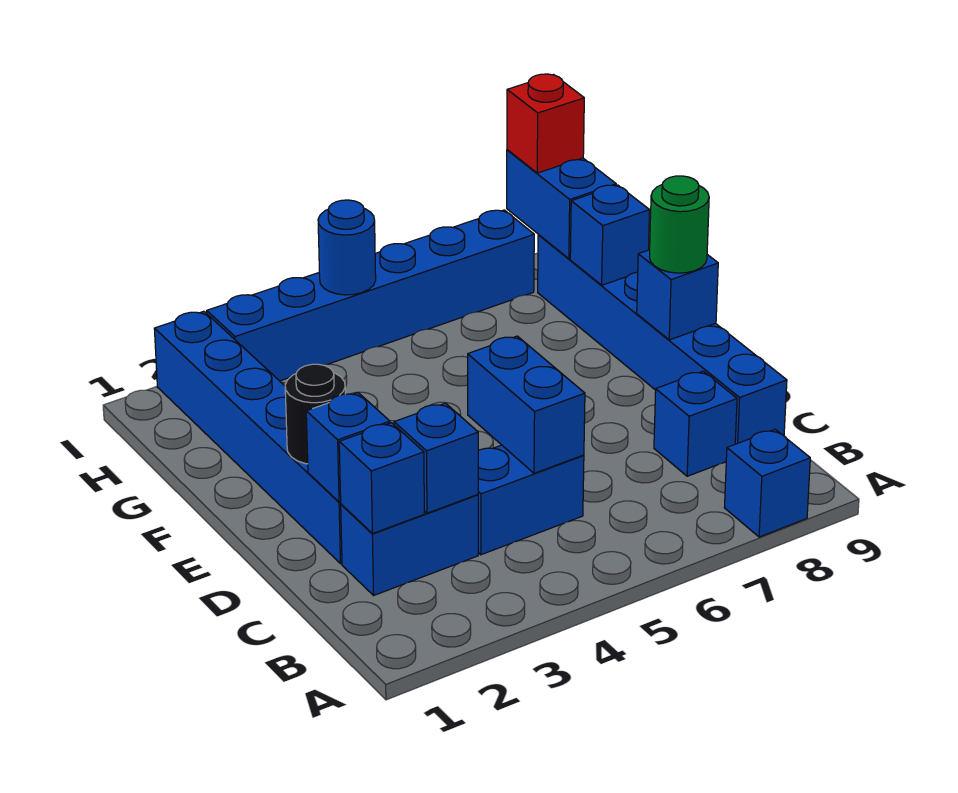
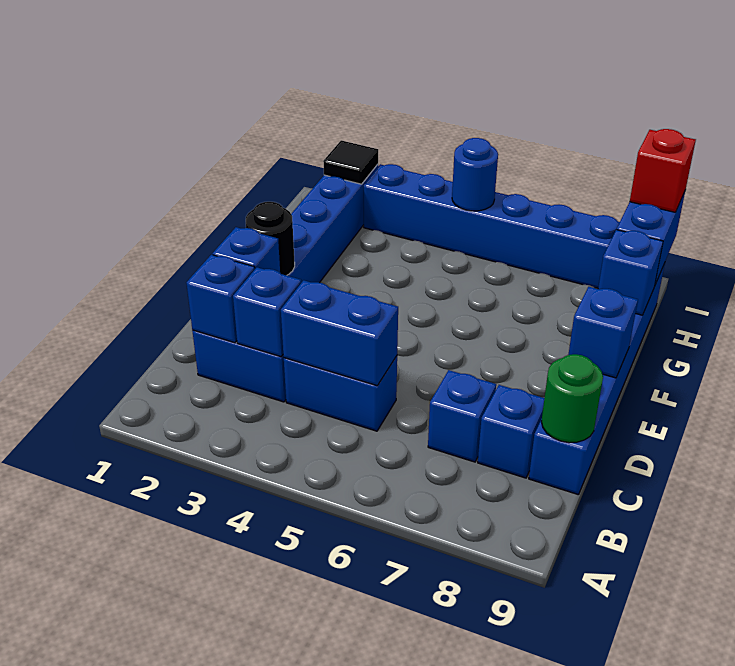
blue 1x1 brick [724,430,810,537] -> blue 1x1 brick moved to [428,370,496,462]
blue 1x2 brick [468,336,585,473] -> blue 1x2 brick turned to [281,280,398,386]
green 1x1 round brick [650,176,709,273] -> green 1x1 round brick moved to [541,354,603,443]
none -> black 1x1 tile [323,140,378,184]

